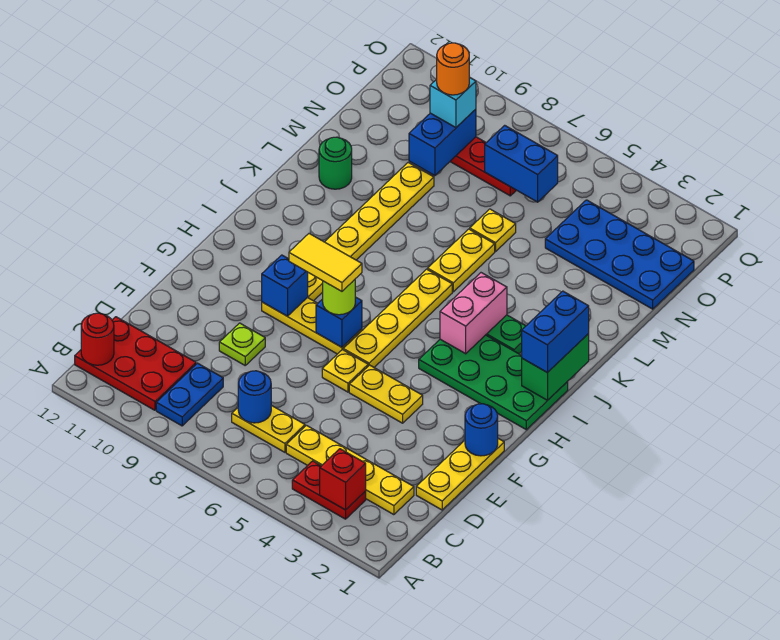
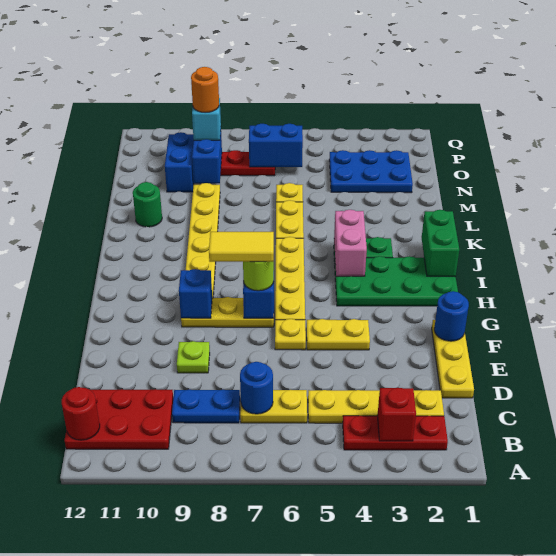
red 1x2 plate [292,461,366,519] -> red 1x3 plate [343,416,448,450]
blue 1x2 plate [156,363,223,426] -> blue 1x2 plate turned to [172,390,240,423]
blue 1x2 brick [522,291,589,373] -> blue 1x2 brick moved to [165,132,194,192]
blue 2x4 plate [545,200,694,309] -> blue 2x3 plate [329,150,413,193]

